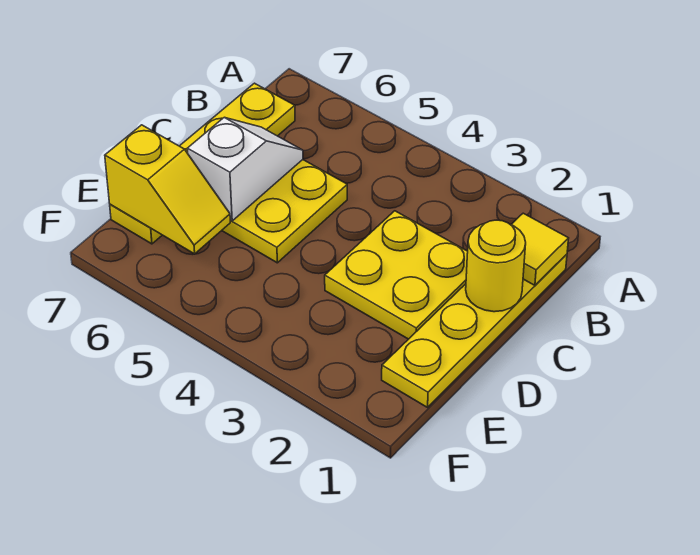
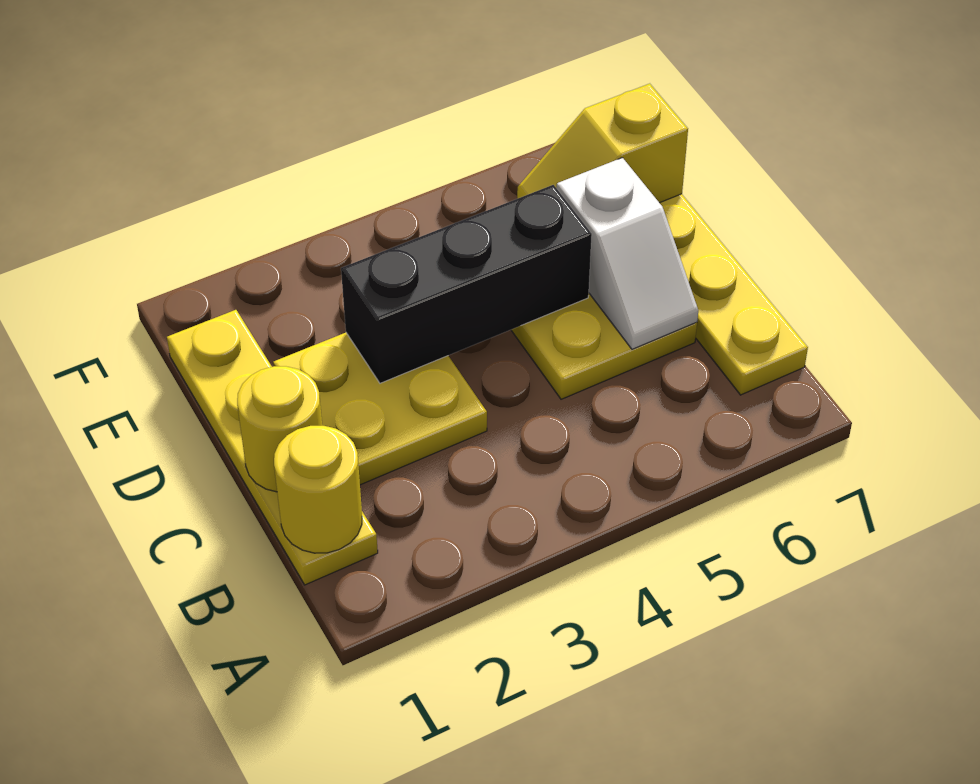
yellow 1x1 tile [511,213,569,285] -> yellow 1x1 round brick [274,426,362,553]
none -> black 1x3 brick [341,185,592,383]

